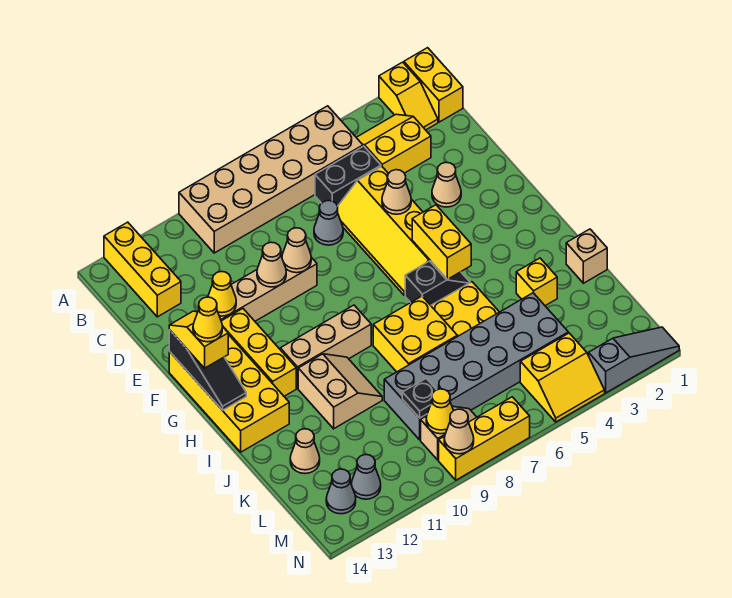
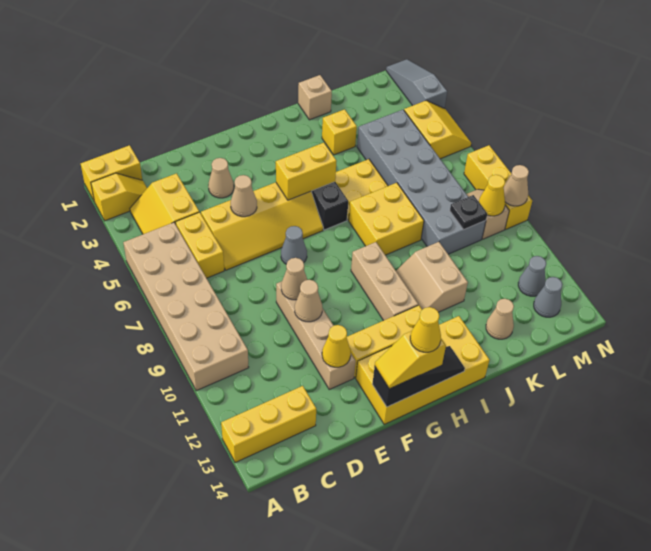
black 1x2 brick [315,146,381,206] -> yellow 1x2 brick [176,212,224,278]
grey 1x1 cone [314,201,343,245] -> grey 1x1 cone moved to [281,226,307,264]
tan 2x2 slope [298,354,382,429] -> tan 2x2 slope turned to [396,242,468,312]

